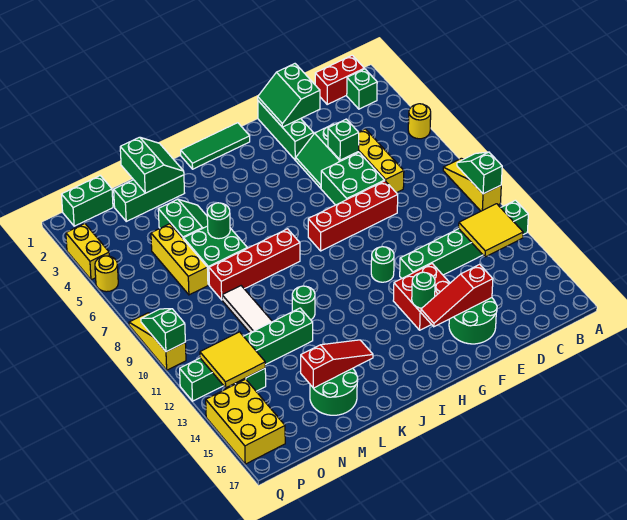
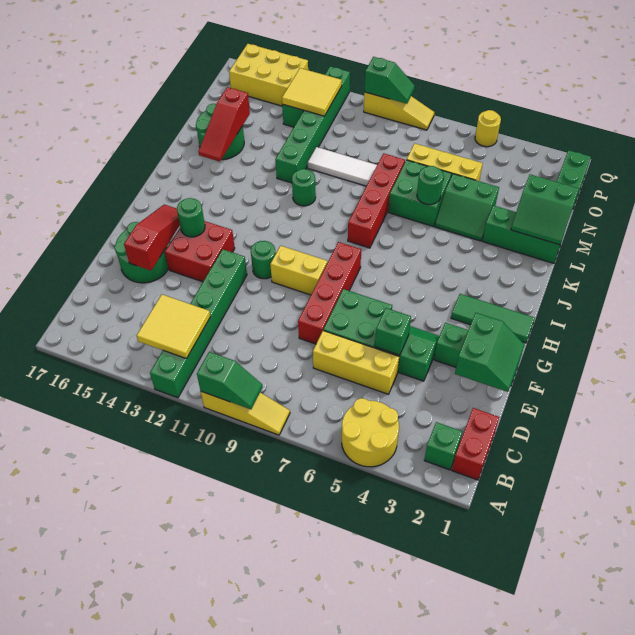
yellow 1x1 round brick [408,104,431,139] -> yellow 2x2 round brick [342,398,399,467]
green 2x2 slope [258,64,320,127] -> green 2x2 slope turned to [455,313,525,392]
green 1x3 tile [181,123,250,169] -> green 1x3 tile turned to [451,294,535,343]
green 1x3 brick [114,175,184,221] -> green 1x3 brick turned to [482,205,564,263]
yellow 1x2 brick [66,224,109,280] -> yellow 1x2 brick moved to [270,246,327,295]

